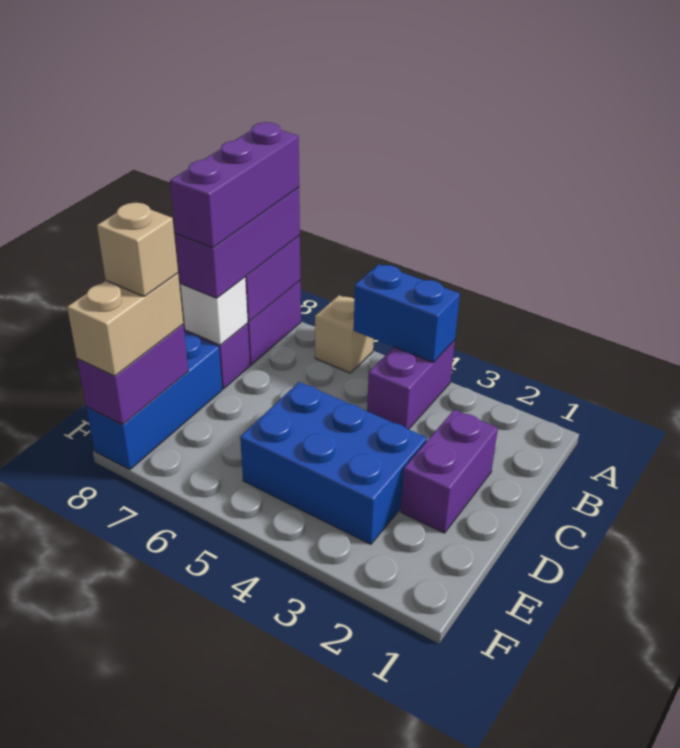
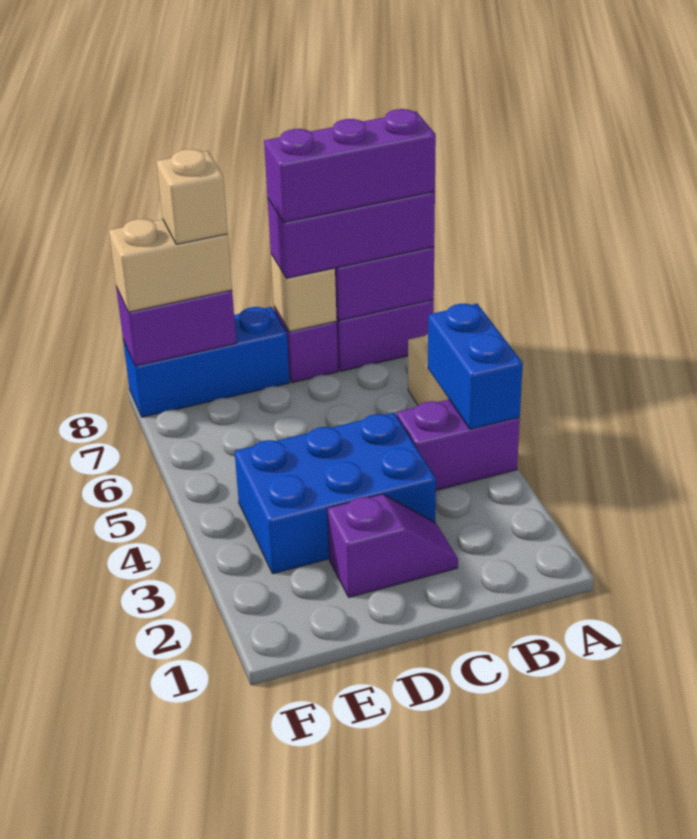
purple 1x2 brick [401,410,498,533] -> purple 1x2 slope [327,494,458,597]
white 1x1 brick [181,277,248,345] -> tan 1x1 brick [271,254,337,332]
blue 2x3 brick [240,382,427,544] -> blue 2x3 brick turned to [235,413,436,574]

